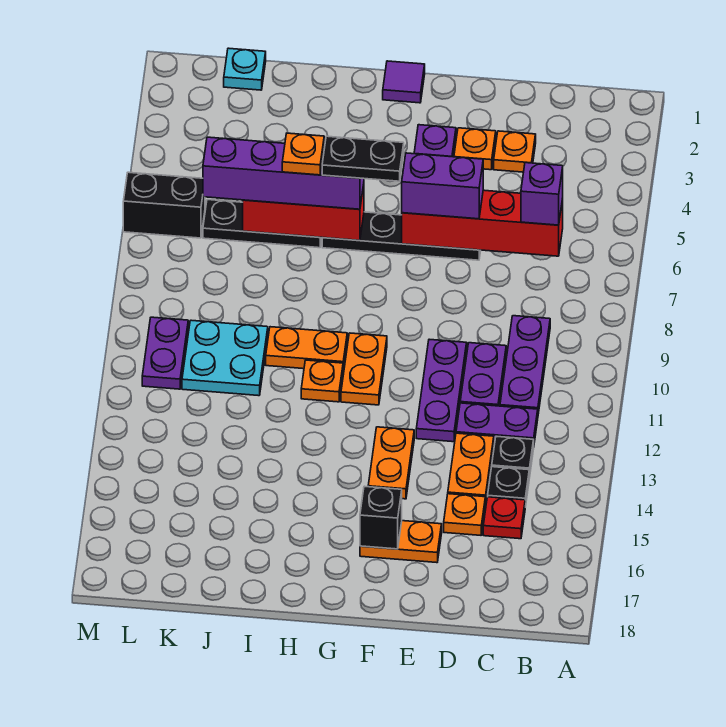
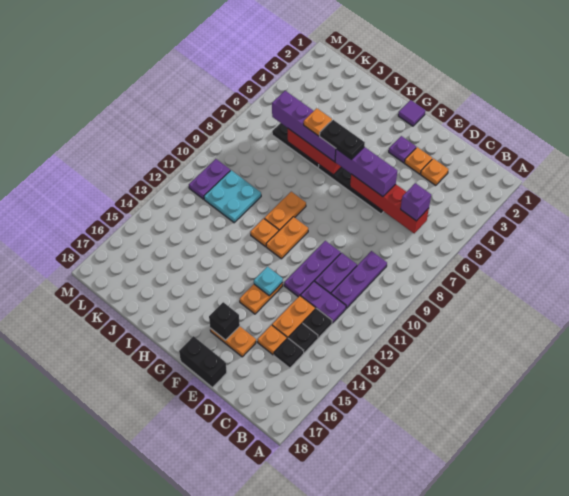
red 1x1 plate [483,497,525,539] -> black 1x1 plate [274,338,304,368]
purple 1x2 brick [402,153,483,219] -> purple 1x3 brick [335,147,397,197]
orange 1x2 plate [266,327,347,370] -> orange 1x2 plate turned to [264,192,306,230]
cyan 1x1 plate [224,48,266,90] -> cyan 1x1 plate moved to [254,267,283,296]
black 1x2 brick [123,172,205,238] -> black 1x2 brick moved to [179,336,227,387]

